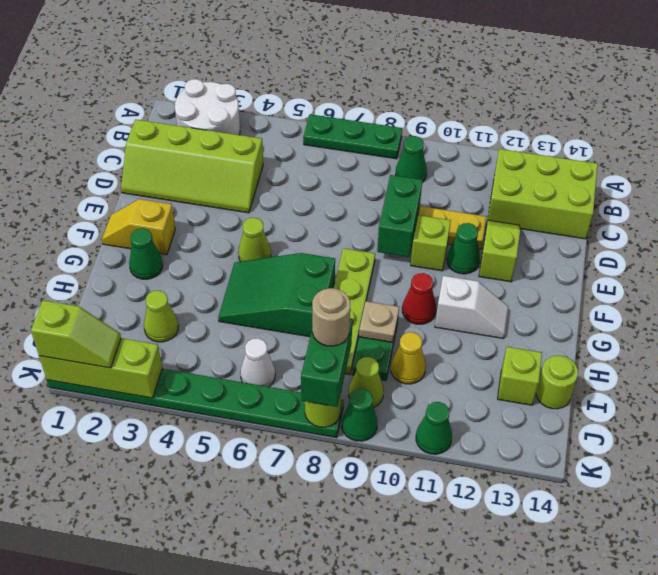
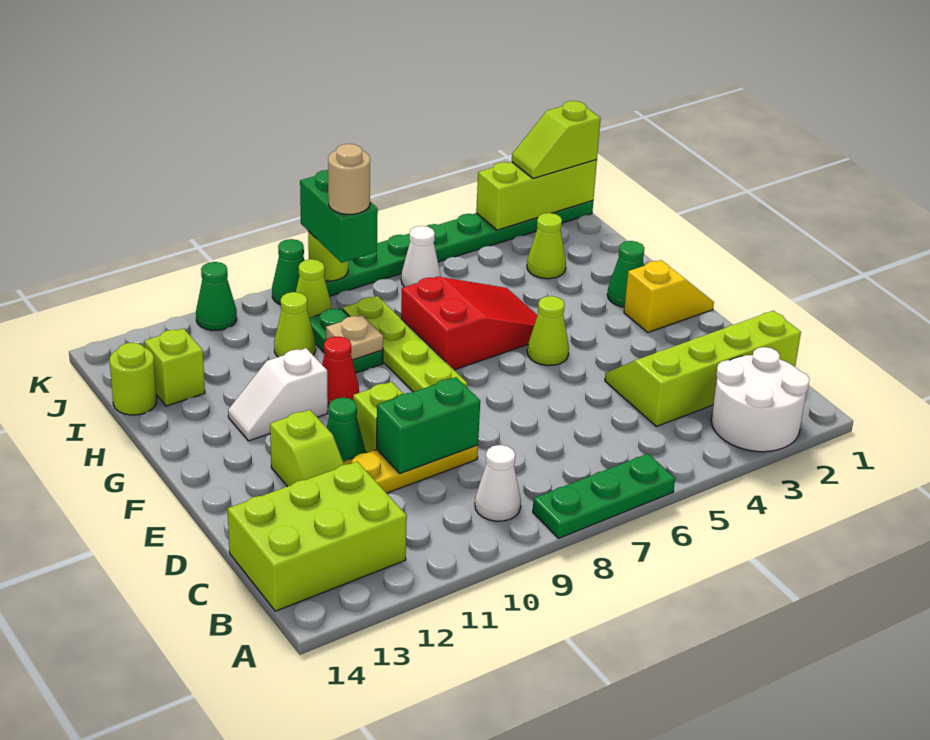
green 1x1 cone [396,136,427,182] -> white 1x1 cone [475,445,521,521]
green 1x2 brick [377,175,422,257] -> green 1x2 brick turned to [377,377,480,473]
green 2x3 slope [218,253,335,337] -> red 2x3 slope [401,277,537,370]
yellow 1x1 cone [391,332,426,384] -> lime 1x1 cone [274,292,316,357]

